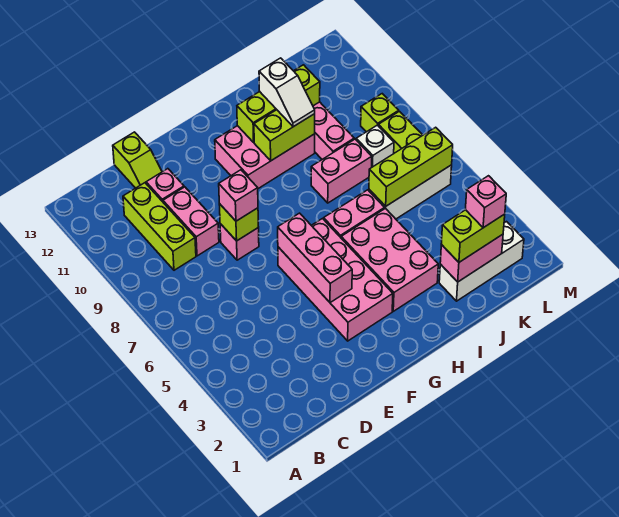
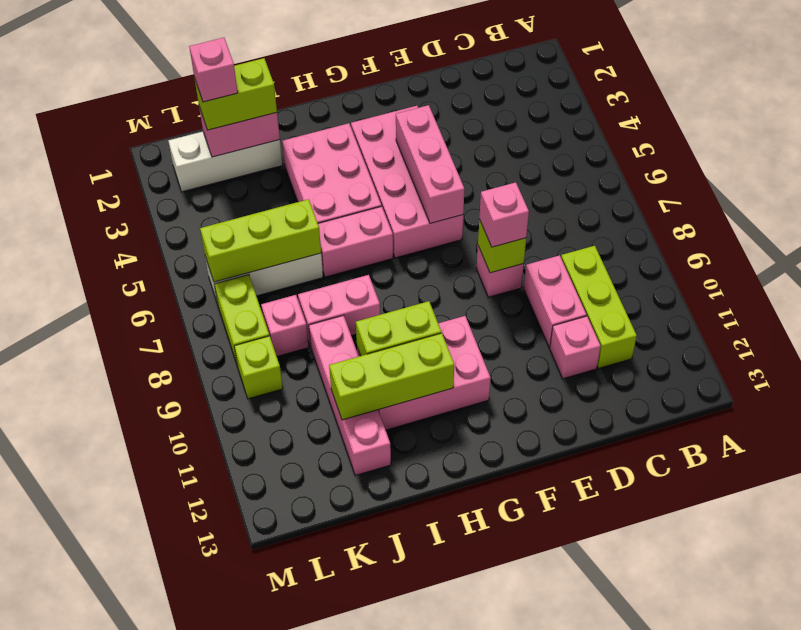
lime 1x2 slope [113,132,162,188] -> none
white 1x2 slope [259,58,315,127] -> none
white 1x1 brick [356,125,394,167] -> pink 1x1 brick [261,295,309,356]

